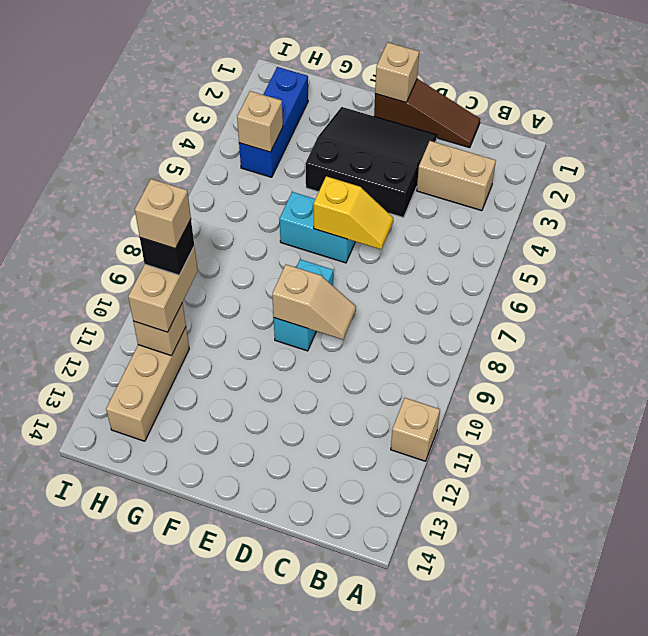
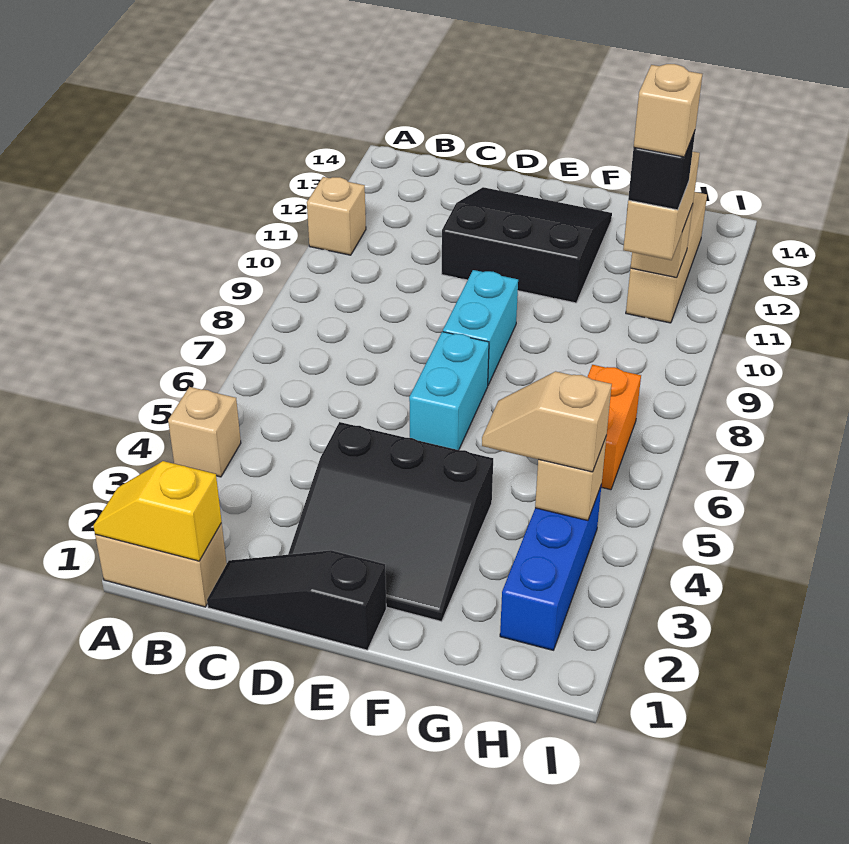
tan 1x2 brick [417,141,496,211] -> tan 1x2 brick moved to [95,523,227,607]
brown 1x3 slope [374,79,480,148] -> black 1x3 slope [207,550,386,650]
yellow 1x2 slope [314,176,393,249] -> yellow 1x2 slope moved to [93,461,222,561]
tan 1x2 slope [272,265,356,340] -> tan 1x2 slope moved to [482,371,612,472]
none -> black 3x3 slope [442,187,612,303]
tan 1x1 brick [375,43,419,103] -> tan 1x1 brick moved to [168,387,241,477]
cyan 1x2 brick [279,192,355,263] -> cyan 1x2 brick turned to [409,332,489,450]
none -> orange 1x2 brick [588,365,641,490]

